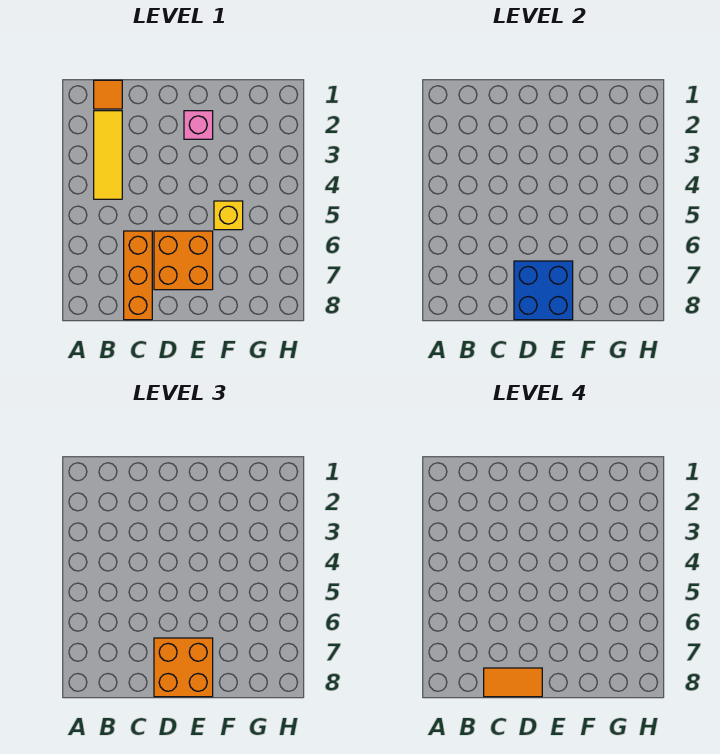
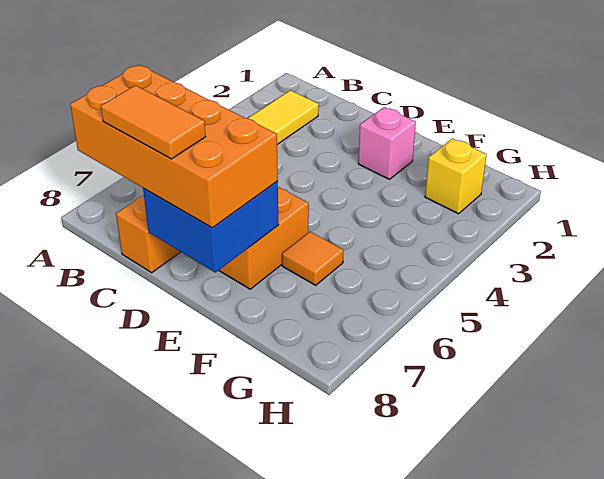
orange 1x1 tile [94,80,122,109] -> orange 1x1 tile moved to [282,232,344,285]
orange 2x2 brick [154,638,213,697] -> orange 2x4 brick [70,65,278,228]
yellow 1x1 brick [214,201,243,230] -> yellow 1x1 brick moved to [425,138,487,214]

